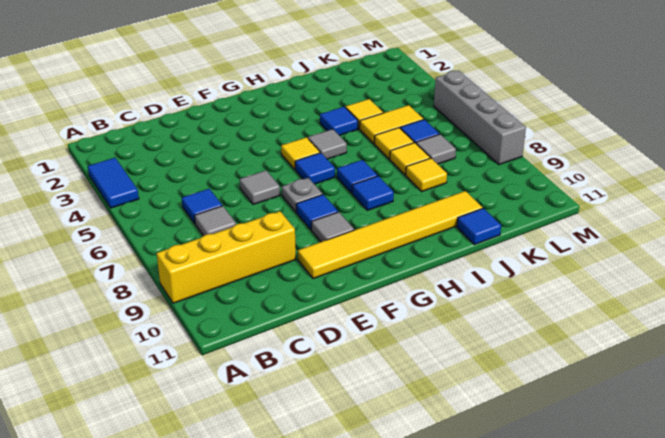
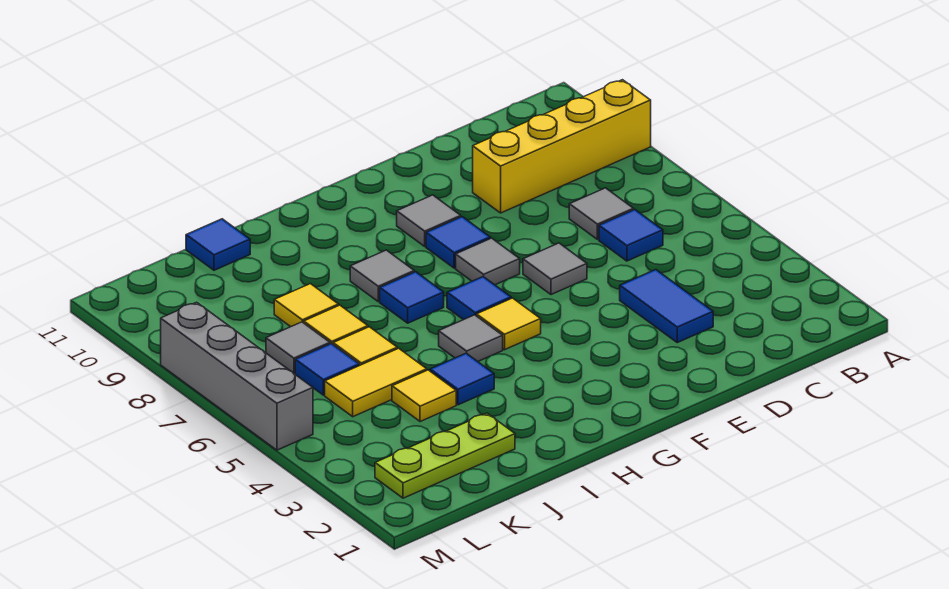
blue 1x2 tile [88,158,139,208] -> blue 1x2 tile moved to [620,270,713,343]
yellow 1x6 tile [298,191,483,279] -> none
grey 1x1 plate [282,178,323,212] -> grey 1x1 tile [456,238,520,285]
blue 1x1 tile [352,176,394,210] -> grey 1x1 tile [350,250,414,302]
none -> lime 1x3 plate [375,413,515,498]

